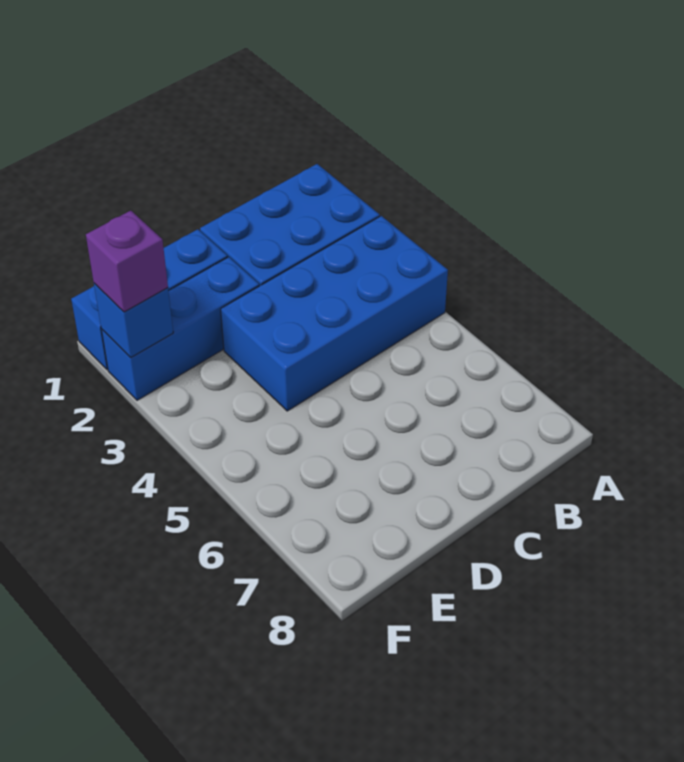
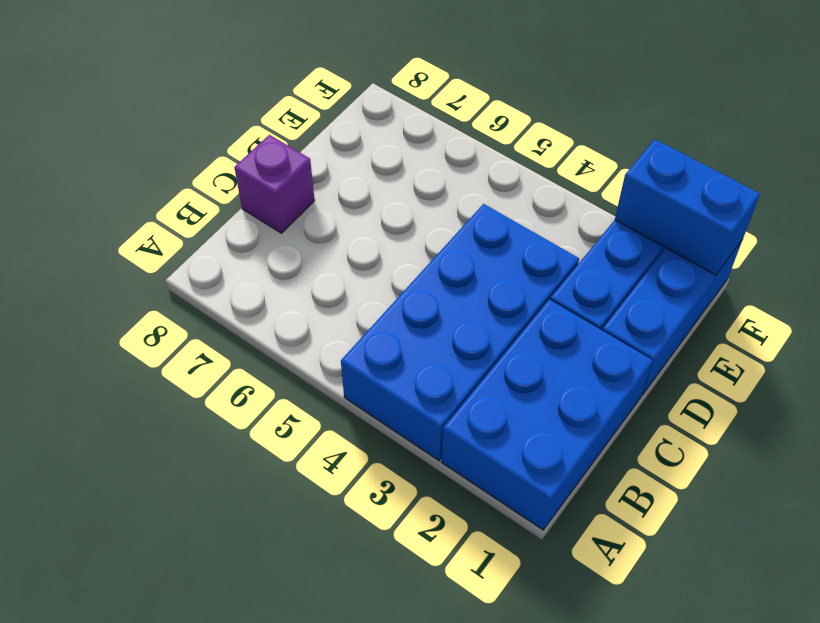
blue 1x1 brick [94,283,173,358] -> blue 1x2 brick [615,139,760,275]
purple 1x1 brick [86,211,168,312] -> purple 1x1 brick moved to [234,135,315,233]

